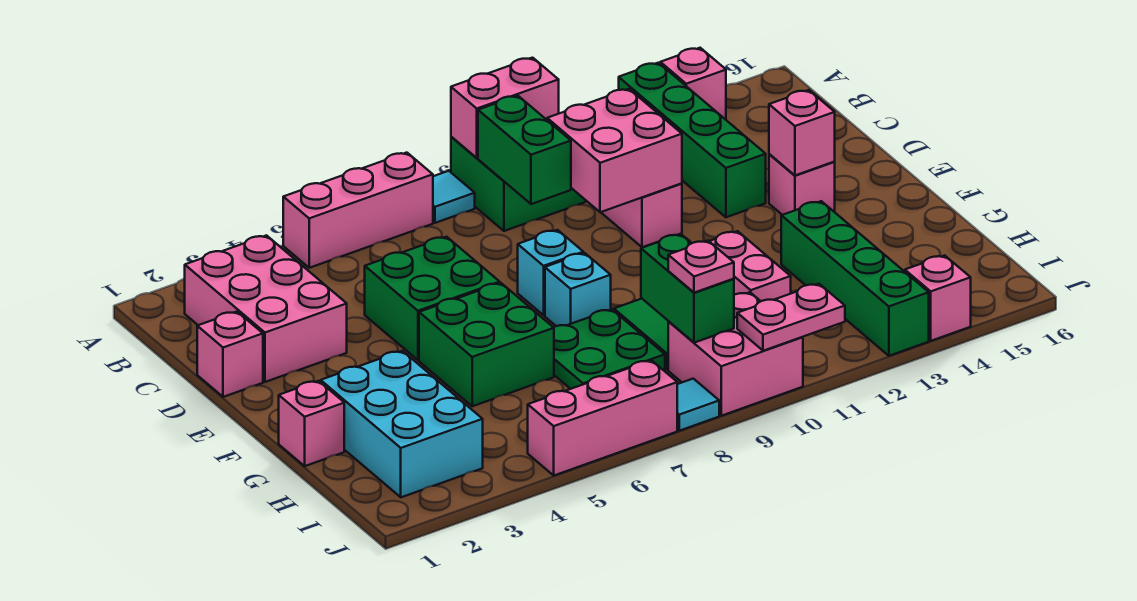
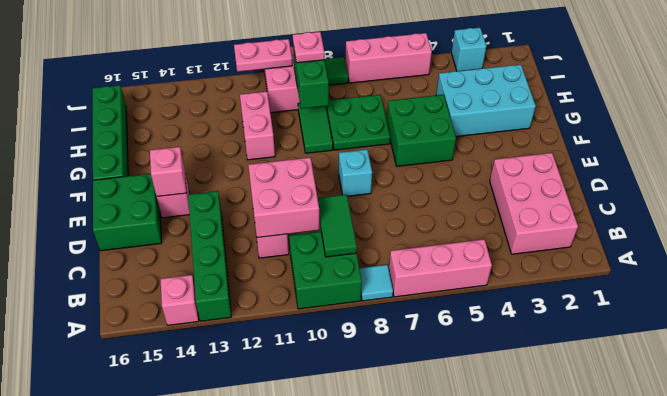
pink 1x2 brick [451,58,559,158] -> none
green 1x2 brick [478,96,571,204] -> green 1x2 tile [318,195,357,257]
pink 1x1 brick [197,312,263,397] -> none
green 2x2 brick [365,237,500,360] -> green 2x2 brick moved to [93,174,162,251]
cyan 1x1 brick [545,253,611,326] -> cyan 1x1 brick moved to [451,28,486,71]
pink 1x1 brick [279,381,344,466] -> none
cyan 2x3 brick [321,351,483,497] -> cyan 2x3 brick turned to [436,65,536,137]
green 1x4 brick [781,201,929,356] -> green 1x4 brick moved to [93,85,128,180]
cyan 1x1 tile [677,379,719,431] -> green 1x1 tile [324,57,348,85]
pink 1x1 brick [905,255,971,341] -> none

